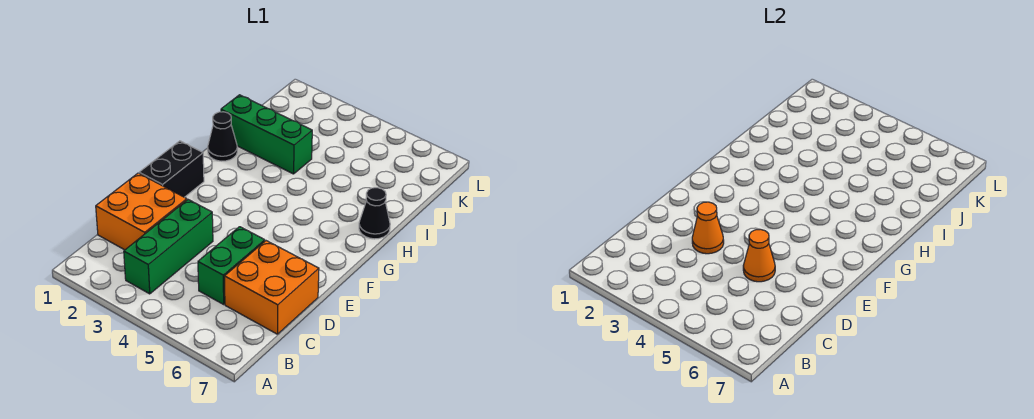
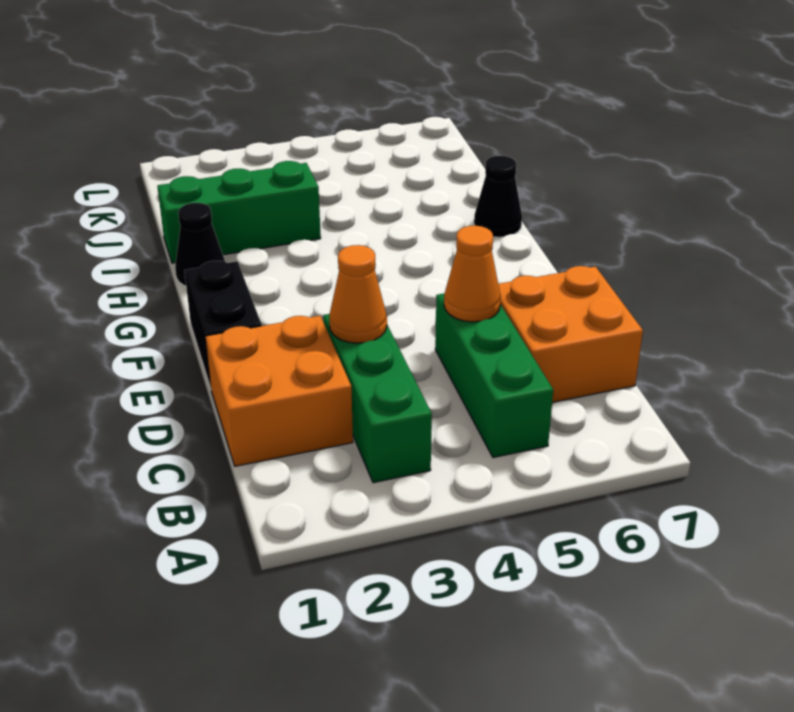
green 1x2 brick [198,227,265,304] -> green 1x3 brick [435,294,553,458]

